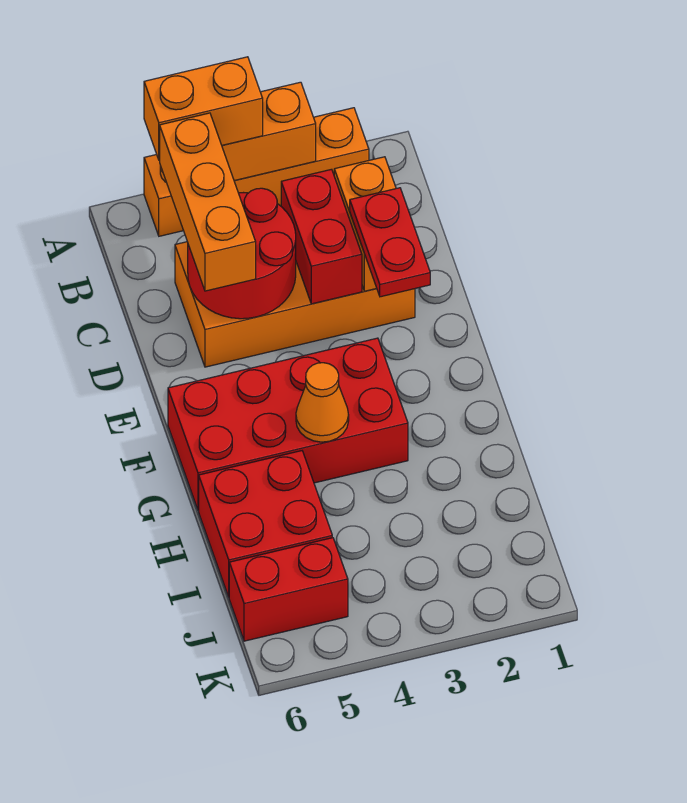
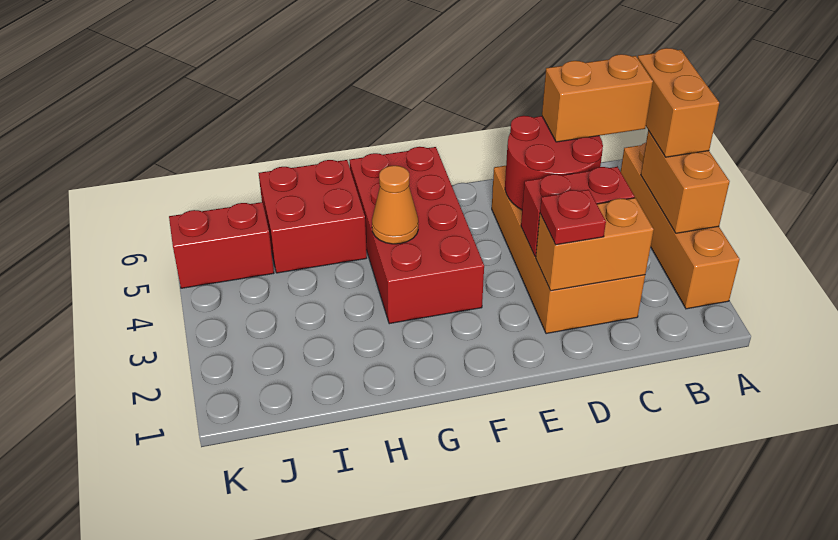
orange 1x3 brick [160,113,256,291] -> orange 1x2 brick [542,54,653,142]
red 1x2 plate [350,188,430,297] -> red 1x1 plate [540,190,606,245]
red 1x2 brick [229,538,348,641] -> red 1x2 brick turned to [169,202,274,288]

